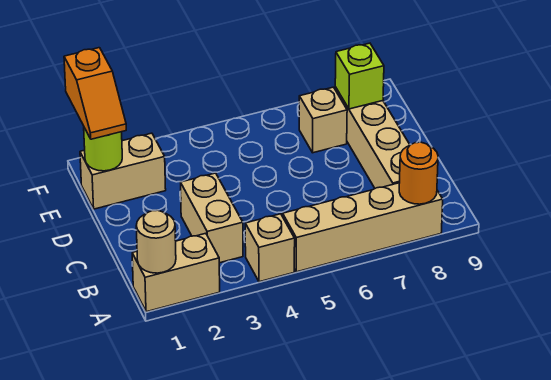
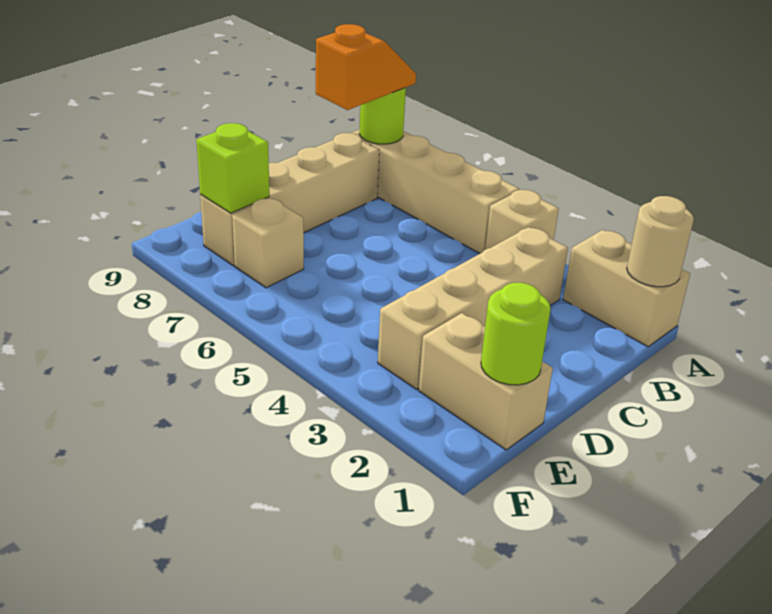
orange 1x1 round brick [399,142,438,204] -> lime 1x1 round brick [359,88,406,144]
tan 1x2 brick [181,173,243,263] -> tan 1x4 brick [378,227,568,389]
orange 1x2 slope [64,48,126,139] -> orange 1x2 slope moved to [316,24,416,110]

